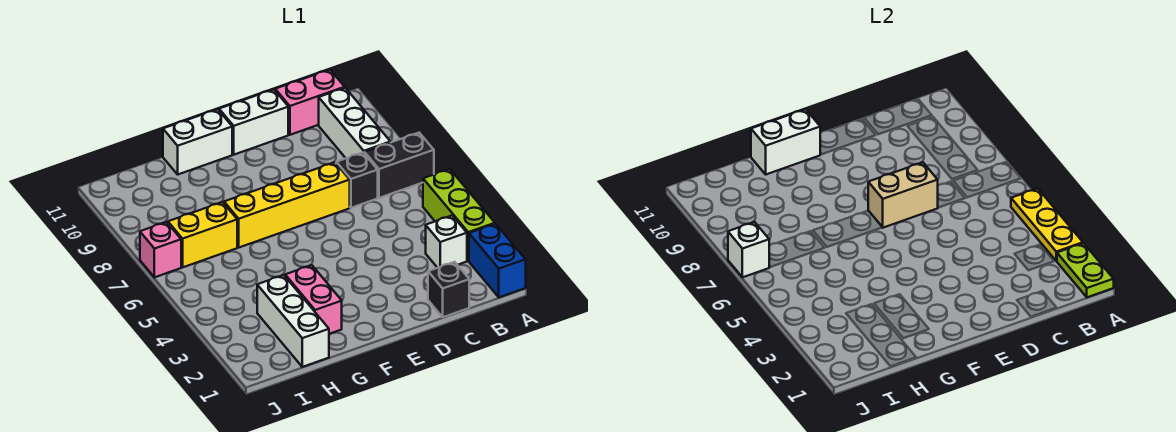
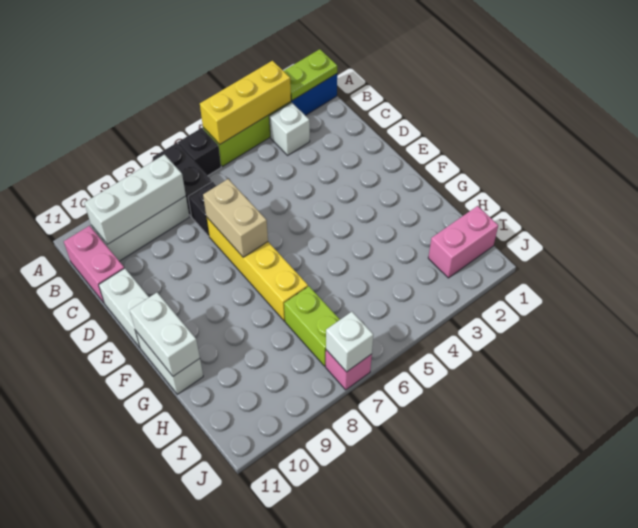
yellow 1x3 plate [1011,188,1083,261] -> yellow 1x3 brick [200,61,291,144]
black 1x1 brick [428,262,469,317] -> black 1x1 brick moved to [178,128,221,176]
pink 1x2 brick [285,265,342,334] -> pink 1x2 brick moved to [428,206,498,278]
white 1x3 brick [257,275,329,367] -> white 1x3 brick moved to [84,155,186,244]
yellow 1x2 brick [168,202,237,267] -> lime 1x2 brick [284,286,340,366]

